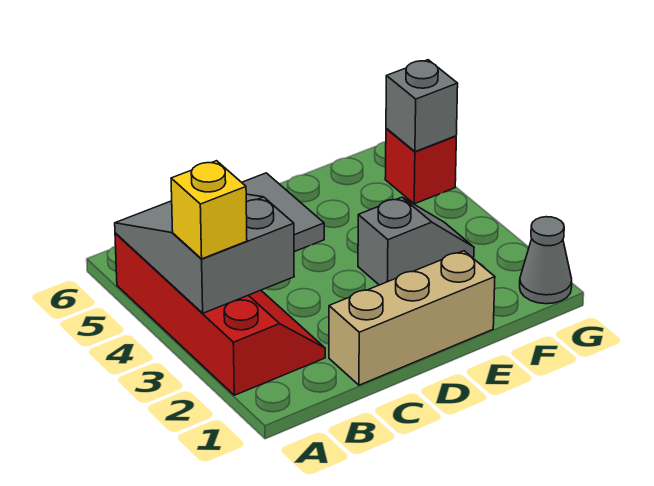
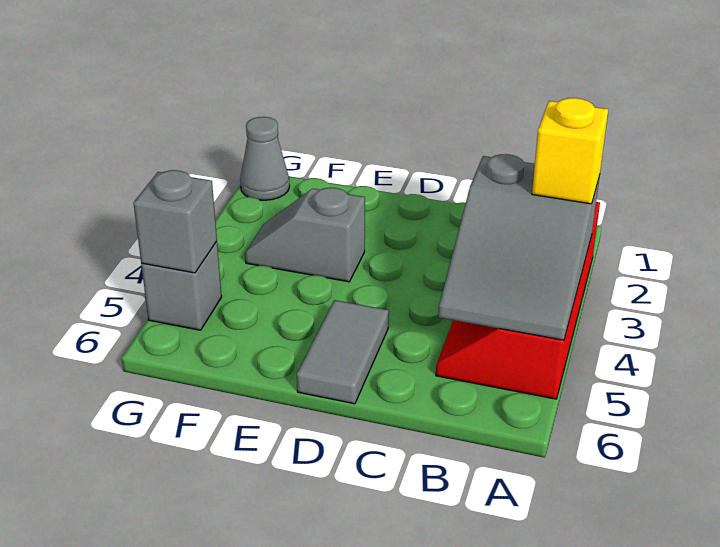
tan 1x3 brick [329,251,495,385] -> none
red 1x1 brick [385,128,456,204] -> grey 1x1 brick [141,241,222,330]

